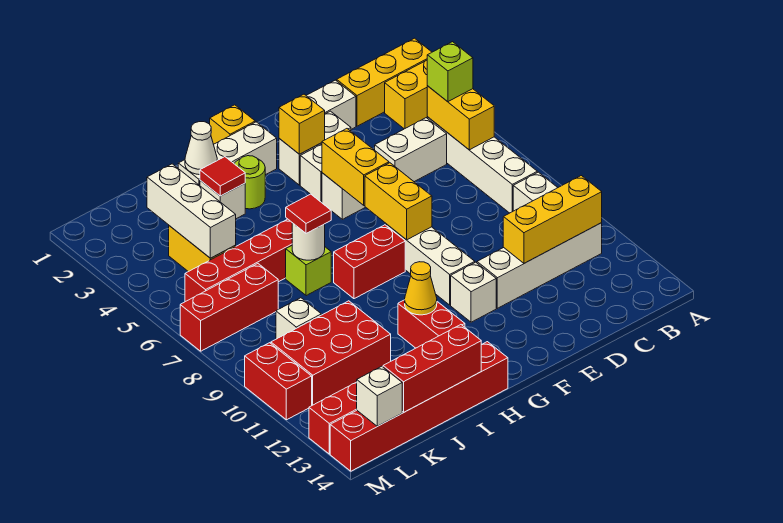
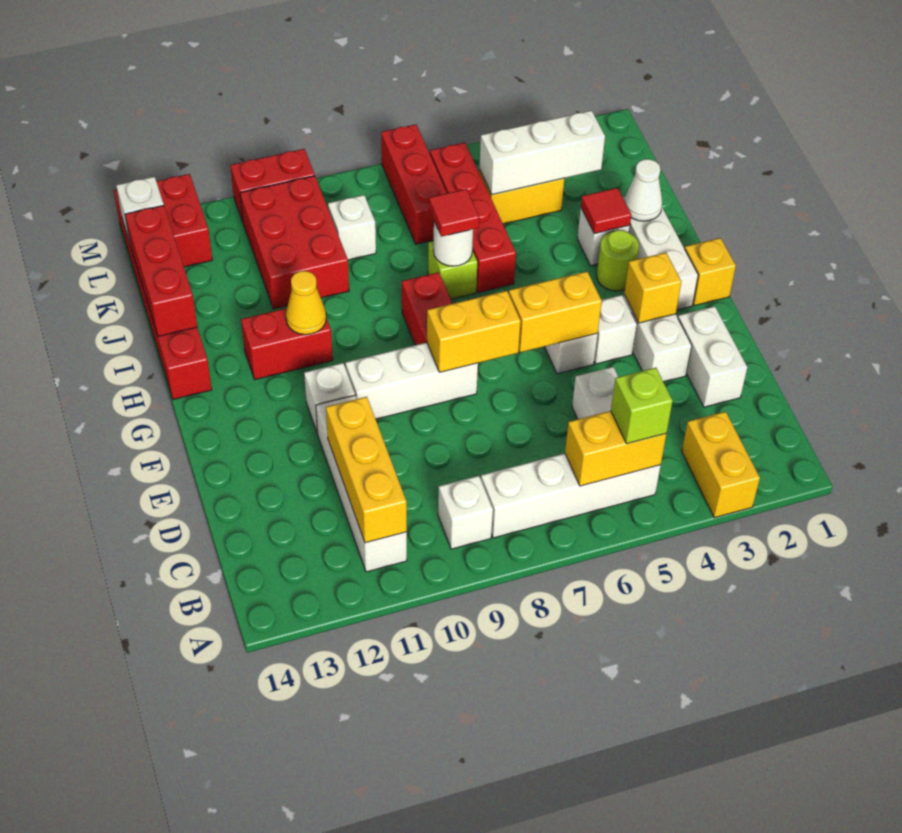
yellow 1x3 brick [337,38,432,126] -> none

